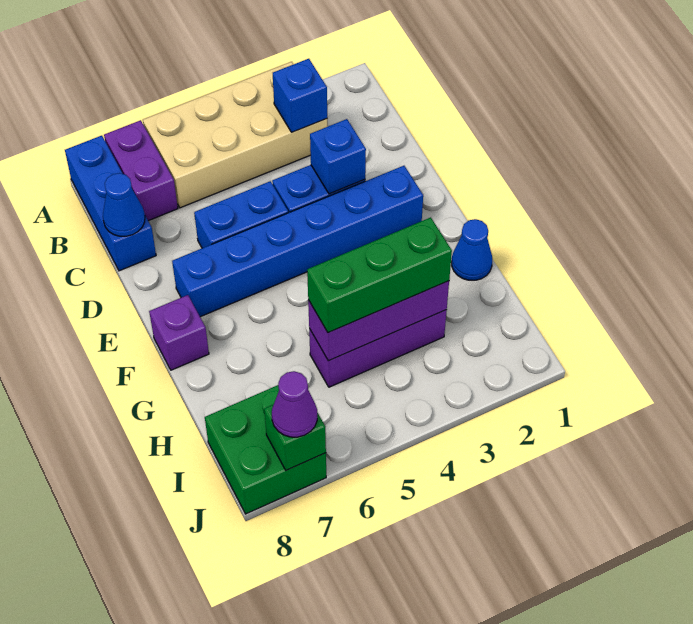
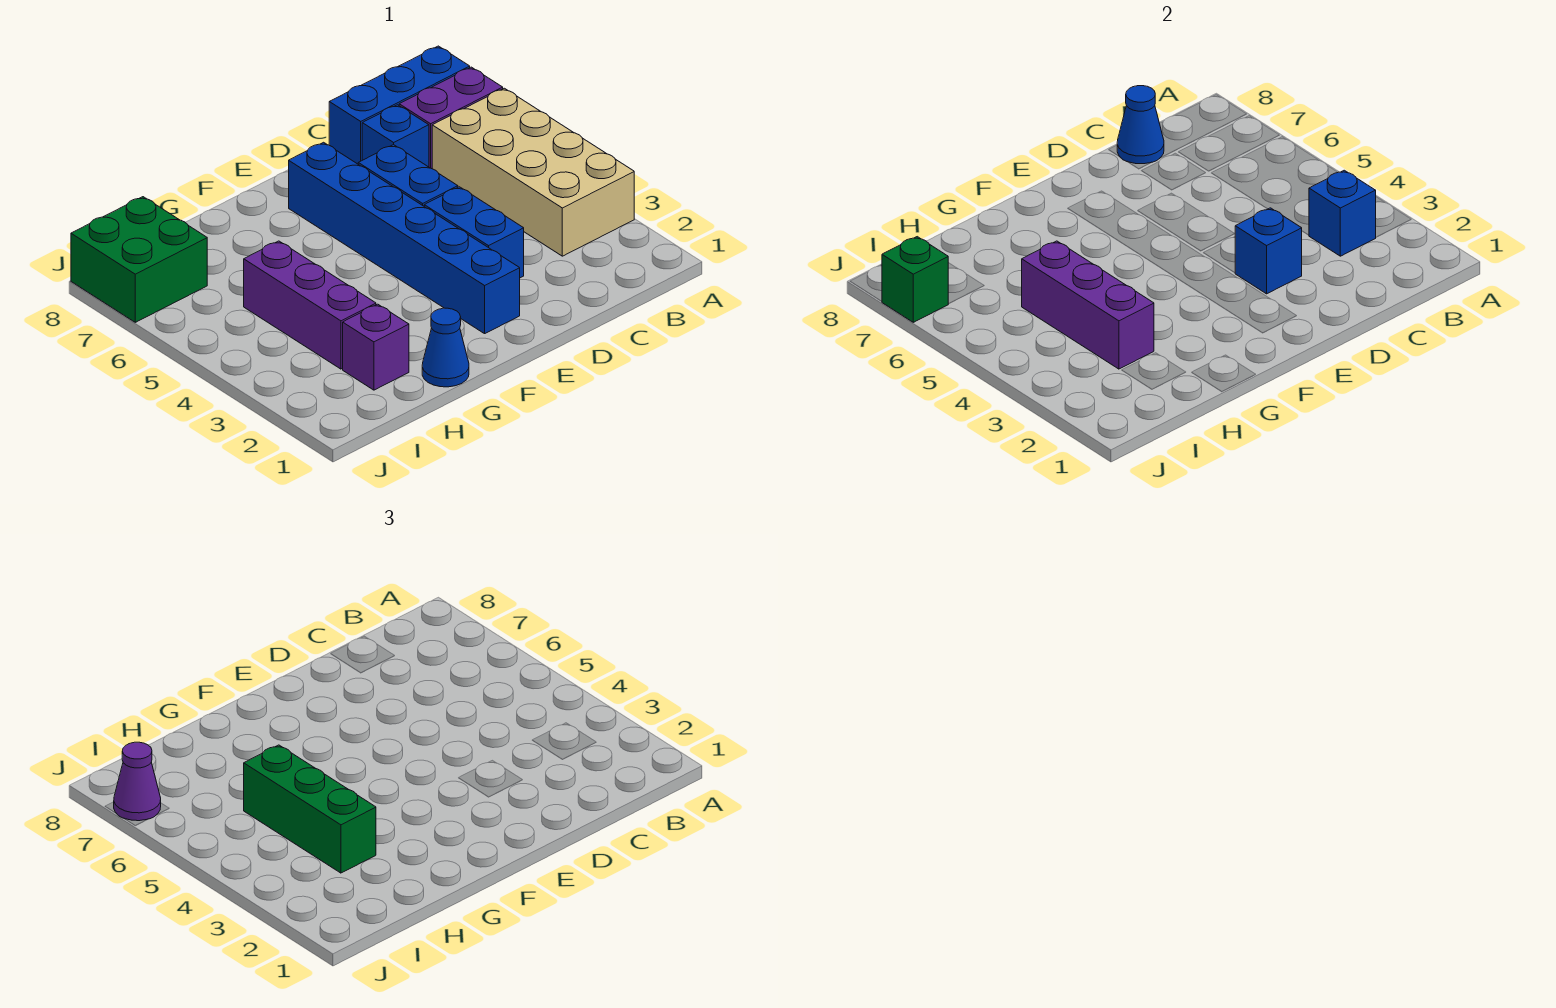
none -> blue 1x1 brick [362,105,429,167]
purple 1x1 brick [149,295,209,370] -> purple 1x1 brick moved to [343,304,409,390]

